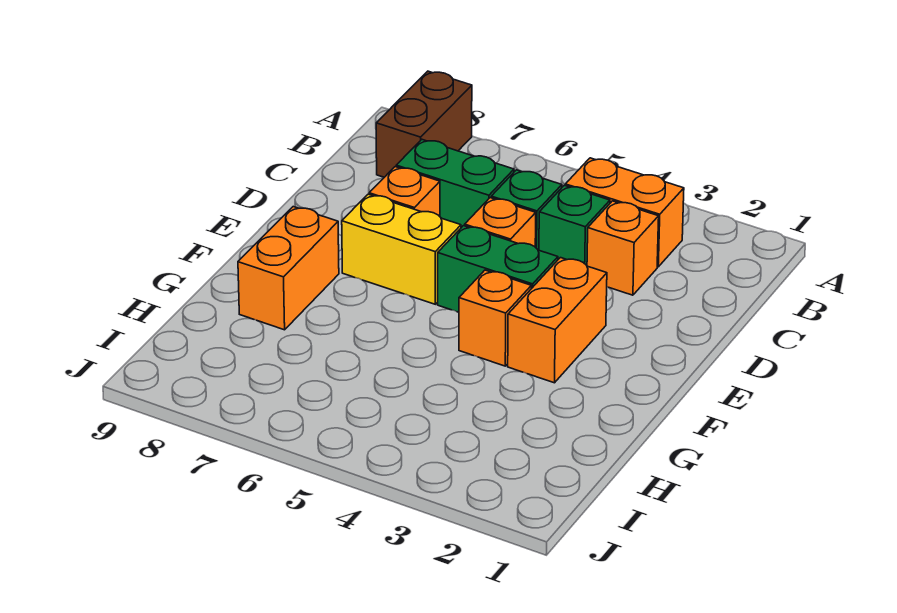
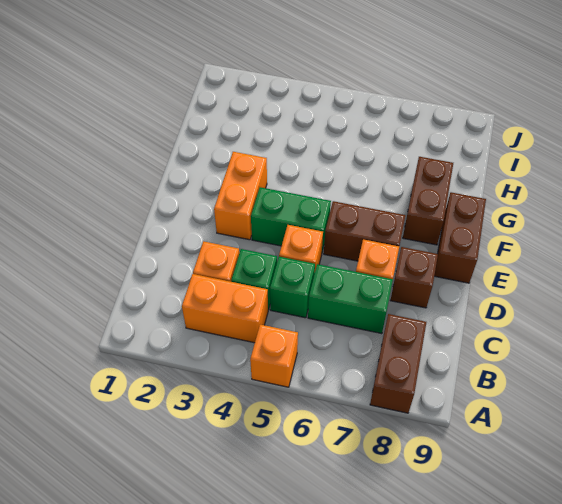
none -> brown 1x1 brick [390,247,438,308]
yellow 1x2 brick [342,194,461,304] -> brown 1x2 brick [324,201,405,261]
none -> brown 1x2 brick [434,192,486,283]
orange 1x1 brick [459,270,531,366] -> orange 1x1 brick moved to [250,325,298,387]
orange 1x2 brick [238,207,339,330] -> brown 1x2 brick [403,157,453,245]

